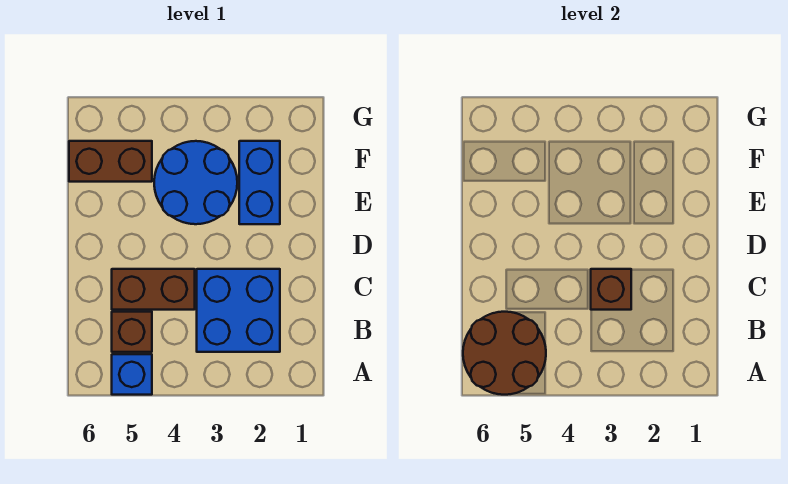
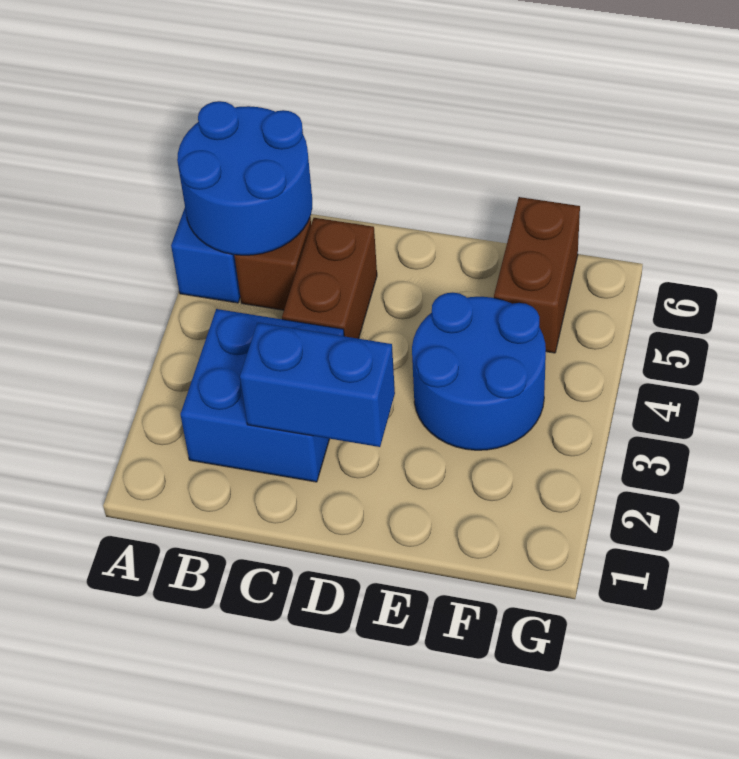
brown 2x2 round brick [463,312,546,395] -> blue 2x2 round brick [177,101,312,255]
brown 1x1 brick [591,269,631,310] -> none
blue 1x2 brick [239,141,280,224] -> blue 1x2 brick moved to [240,323,395,447]

